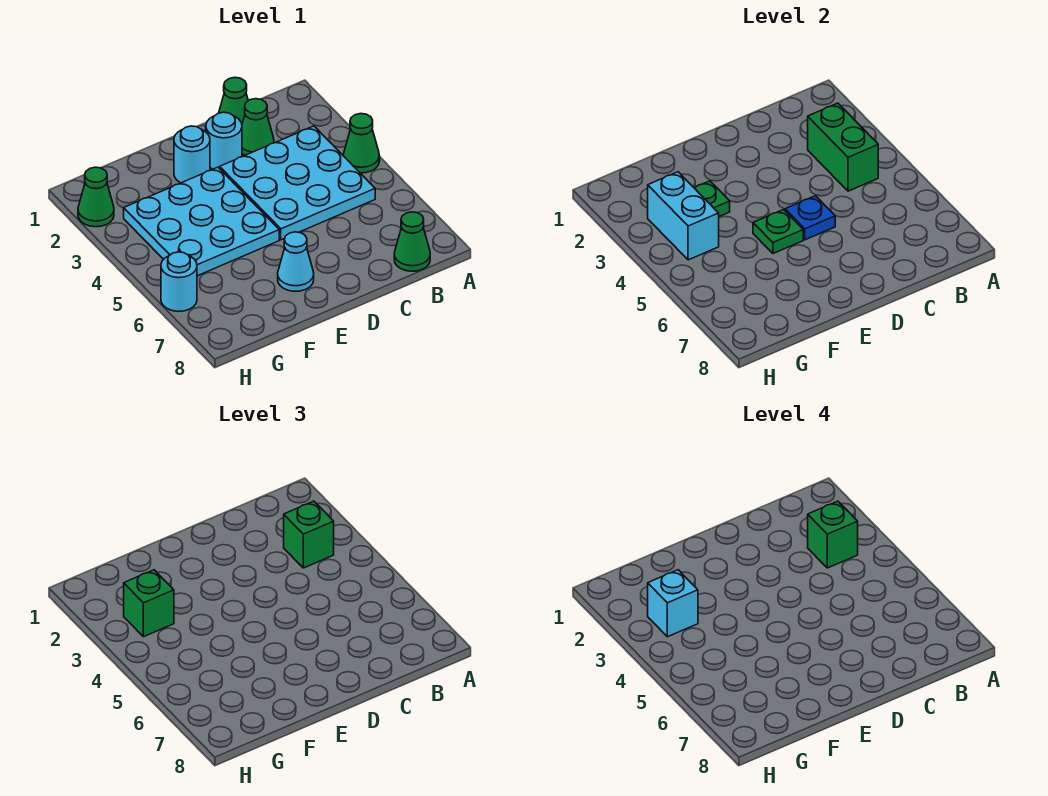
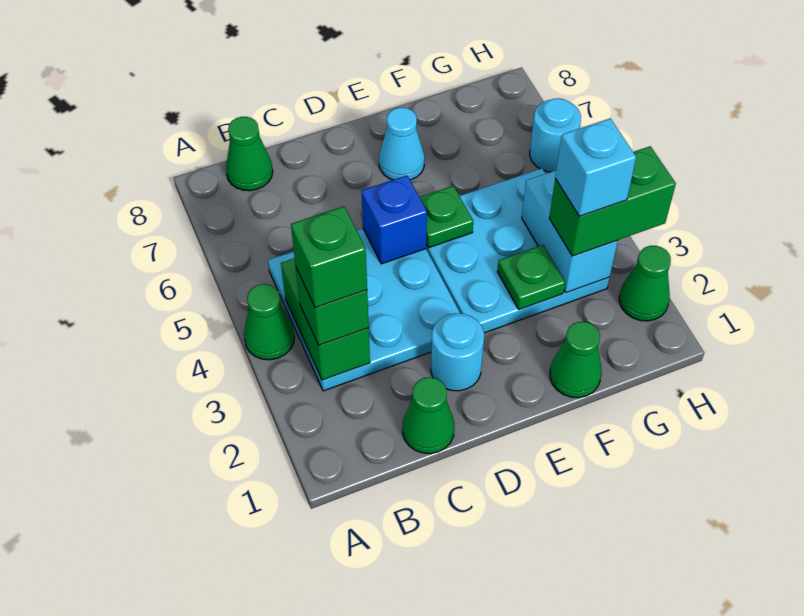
green 1x1 cone [242,99,274,156] -> green 1x1 cone moved to [550,322,602,398]
blue 1x1 plate [785,196,835,240] -> blue 1x1 brick [361,176,427,264]
cyan 1x1 round brick [174,126,210,183] -> none
green 1x1 brick [124,570,174,637] -> green 1x2 brick [549,146,676,256]

